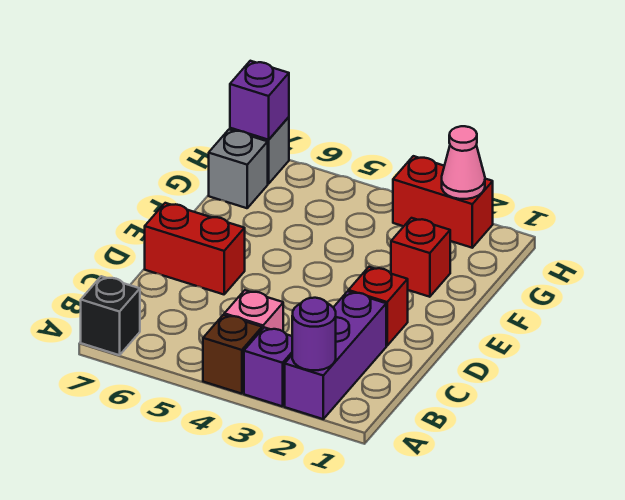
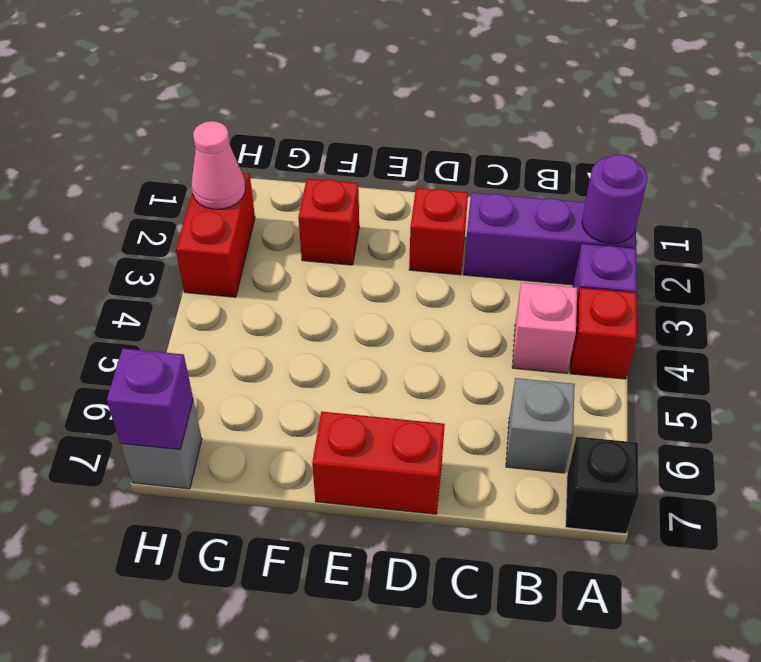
brown 1x1 brick [203,315,262,394] -> red 1x1 brick [570,288,637,379]
red 1x2 brick [145,203,245,294] -> red 1x2 brick turned to [312,412,445,514]
grey 1x1 brick [209,130,268,208] -> grey 1x1 brick moved to [506,378,575,473]

